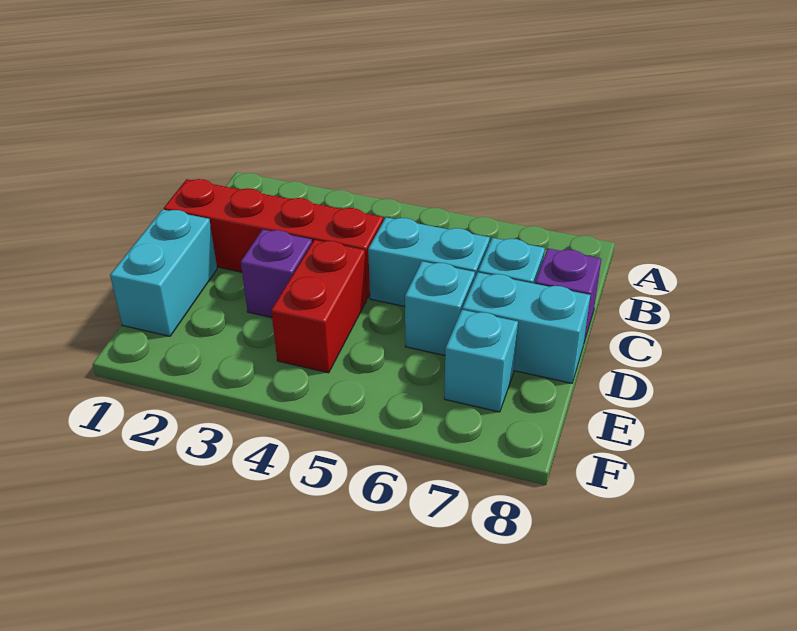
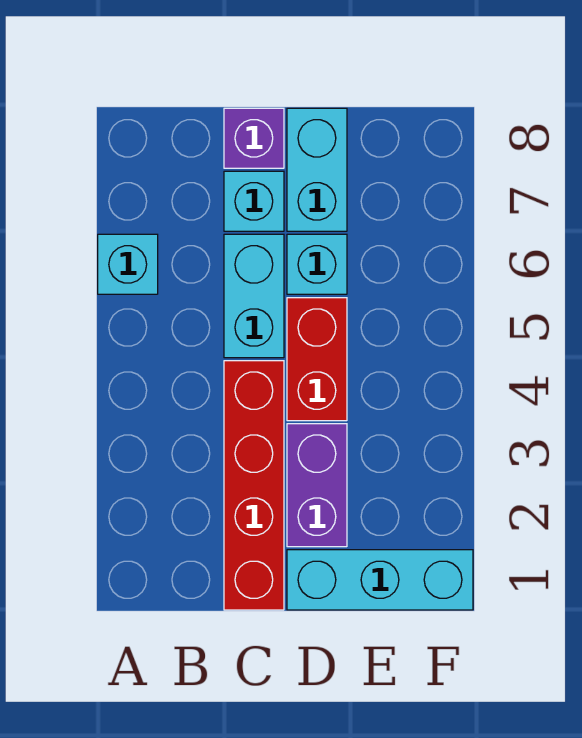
cyan 1x2 brick [110,210,217,336] -> cyan 1x3 brick [287,550,473,610]
purple 1x1 brick [241,229,312,317] -> purple 1x2 brick [287,424,347,547]
red 1x2 brick [271,240,367,373] -> red 1x2 brick turned to [287,298,347,421]
cyan 1x1 brick [444,310,518,412] -> cyan 1x1 brick moved to [98,234,158,294]

